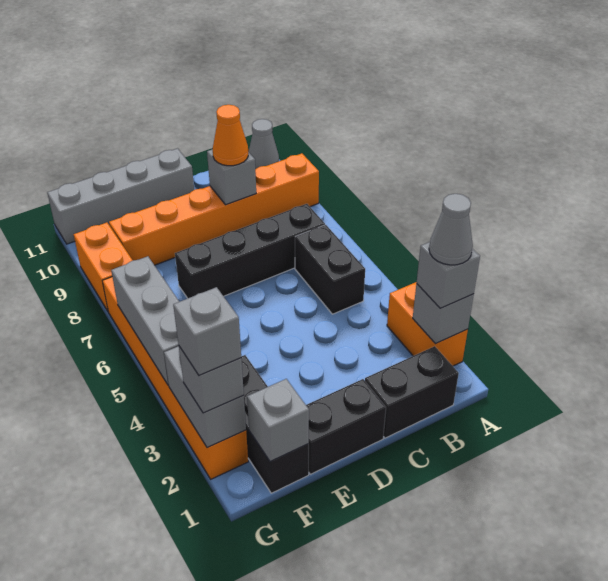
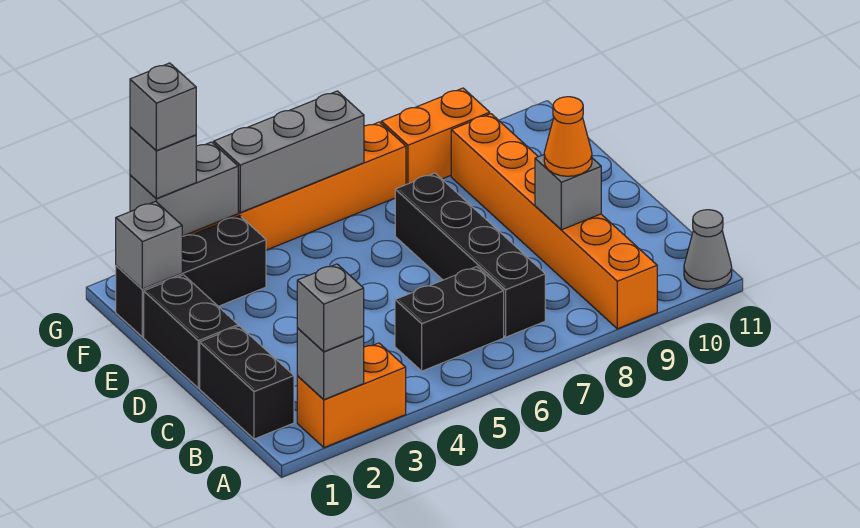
grey 1x1 cone [429,194,473,265] -> none
grey 1x4 brick [47,149,194,244] -> none

